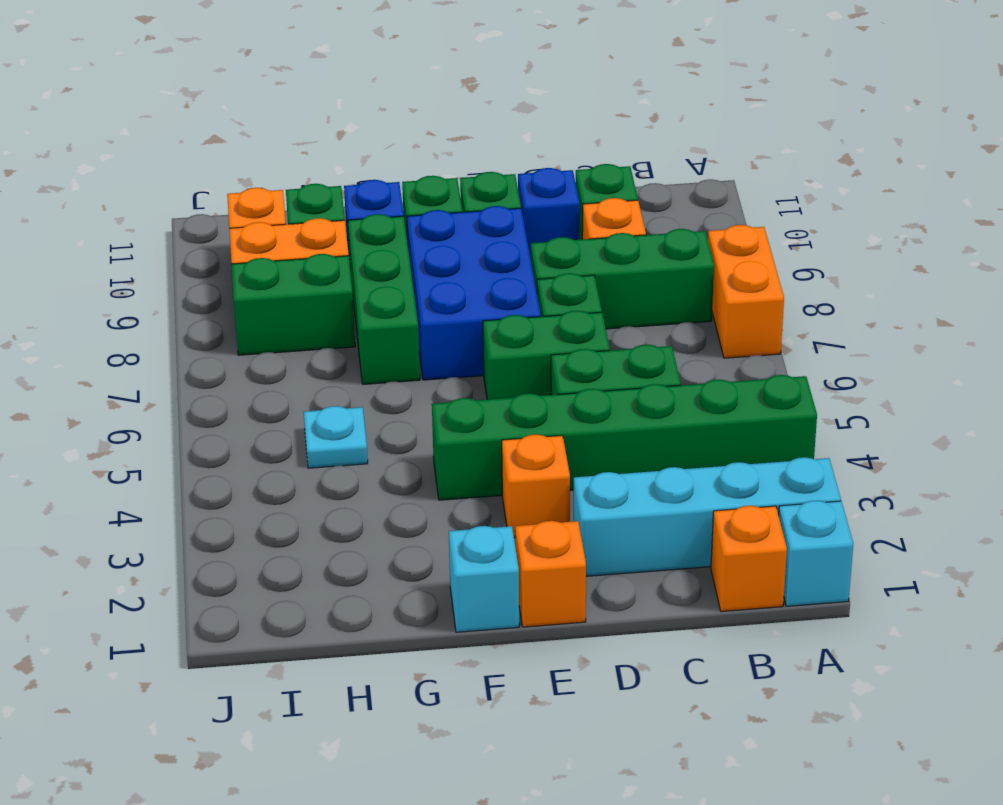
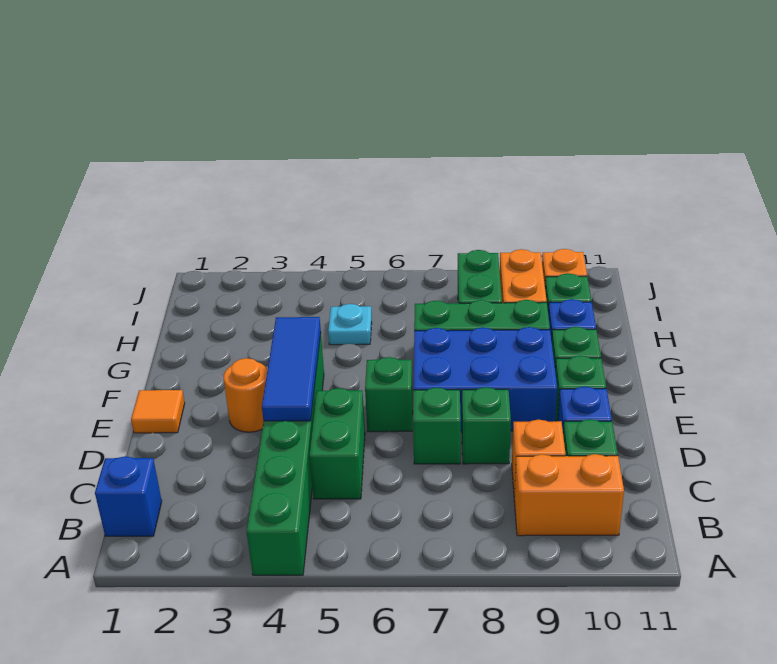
cyan 1x1 brick [779,501,853,606] -> none
cyan 1x4 brick [573,457,841,576] -> none
orange 1x2 brick [708,225,784,358] -> orange 1x2 brick moved to [514,454,624,536]
orange 1x1 brick [711,506,787,612] -> blue 1x1 brick [95,456,162,536]
green 1x3 brick [531,229,714,329] -> green 1x1 brick [462,387,511,464]
none -> blue 1x3 tile [262,317,321,421]
green 1x2 brick [483,311,610,400] -> green 1x1 brick [365,357,413,432]
orange 1x1 brick [515,521,586,627] -> orange 1x1 tile [131,390,185,433]
orange 1x1 brick [502,434,570,538] -> orange 1x1 round brick [223,358,268,432]
cyan 1x1 brick [449,526,519,632] -> none

